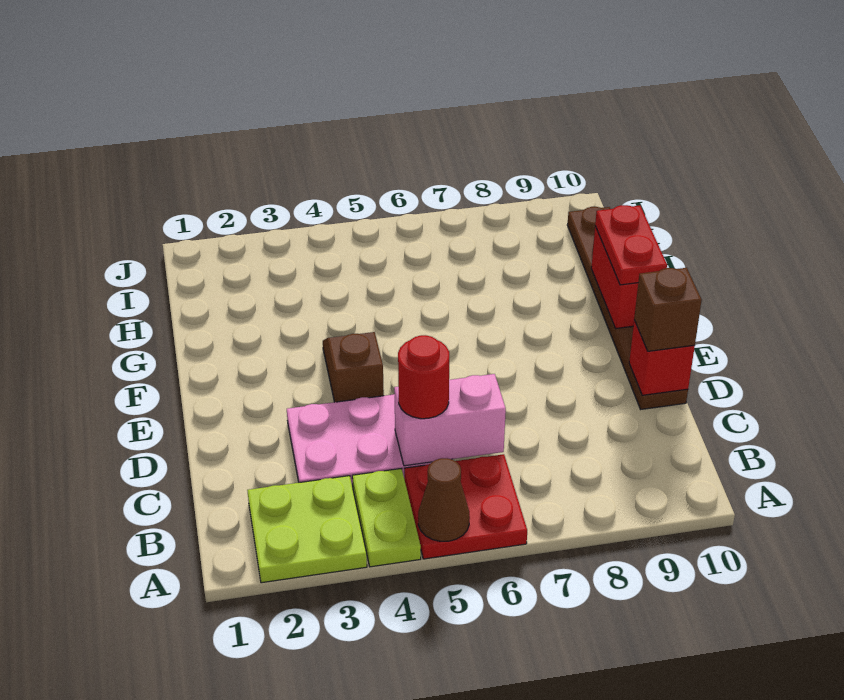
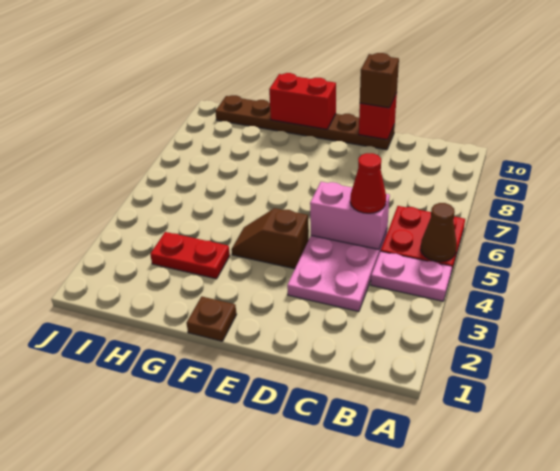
lime 2x2 plate [247,476,367,583] -> none
lime 1x2 plate [352,469,421,567] -> pink 1x2 plate [371,251,452,301]
pink 1x2 brick [394,374,506,466] -> pink 1x2 brick turned to [310,182,390,249]
red 1x1 round brick [398,335,449,419] -> red 1x1 cone [350,153,386,213]
none -> brown 1x1 plate [187,297,237,341]
red 1x2 plate [595,205,667,285] -> red 1x2 plate moved to [150,232,230,279]

